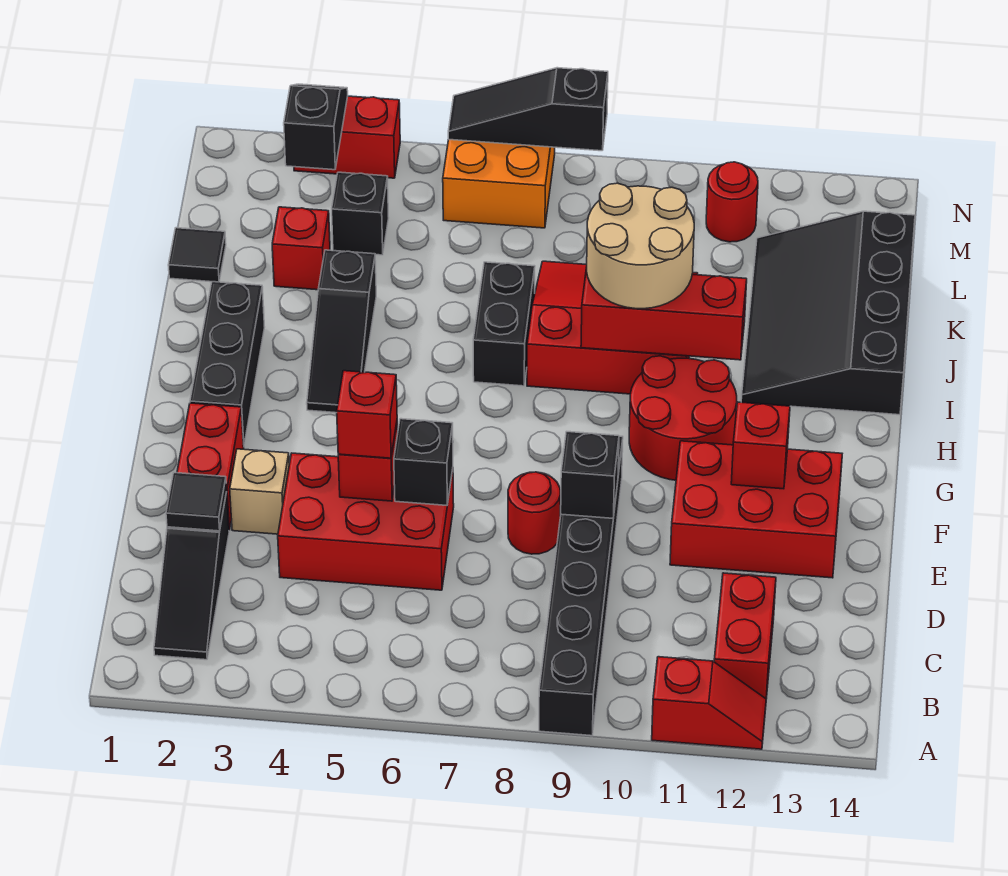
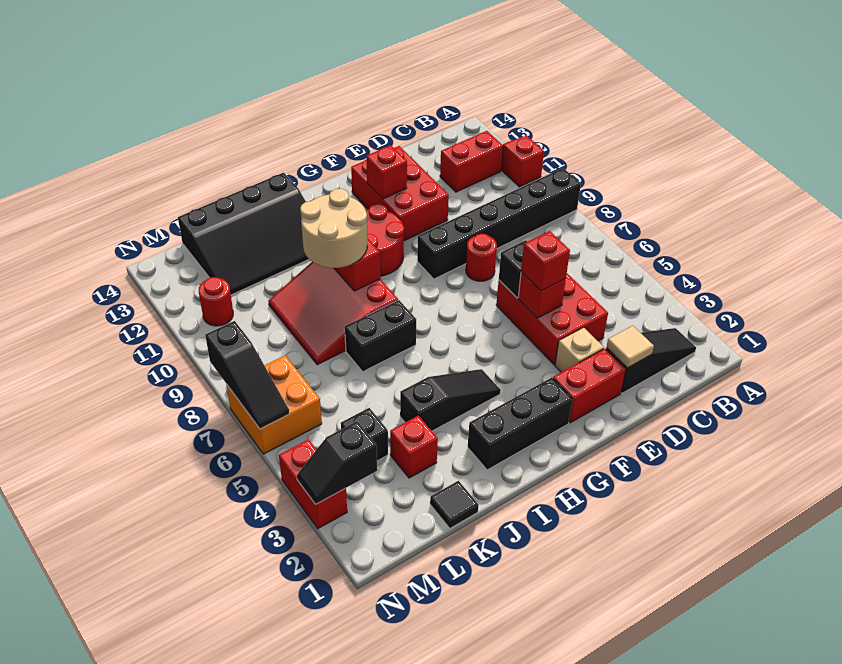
black 1x1 tile [166,473,227,531] -> tan 1x1 tile [607,326,654,368]
black 1x1 brick [561,432,619,518] -> none

